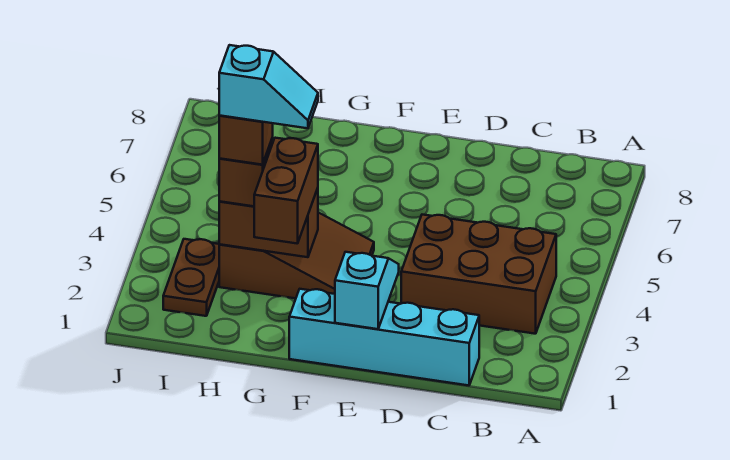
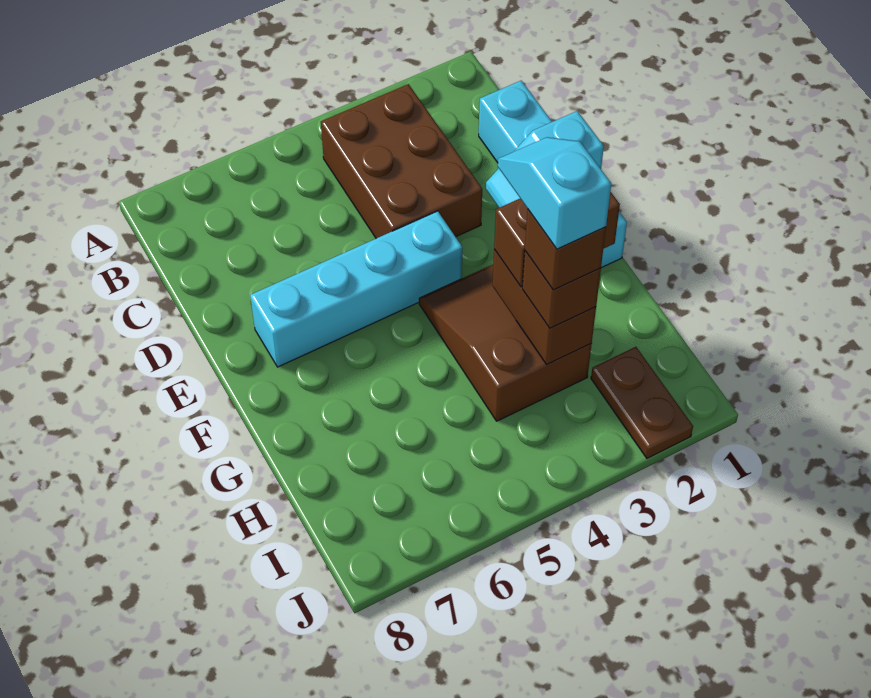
none -> cyan 1x4 brick [250,211,462,367]
brown 1x2 plate [163,239,220,316] -> brown 1x2 plate turned to [591,347,693,458]

